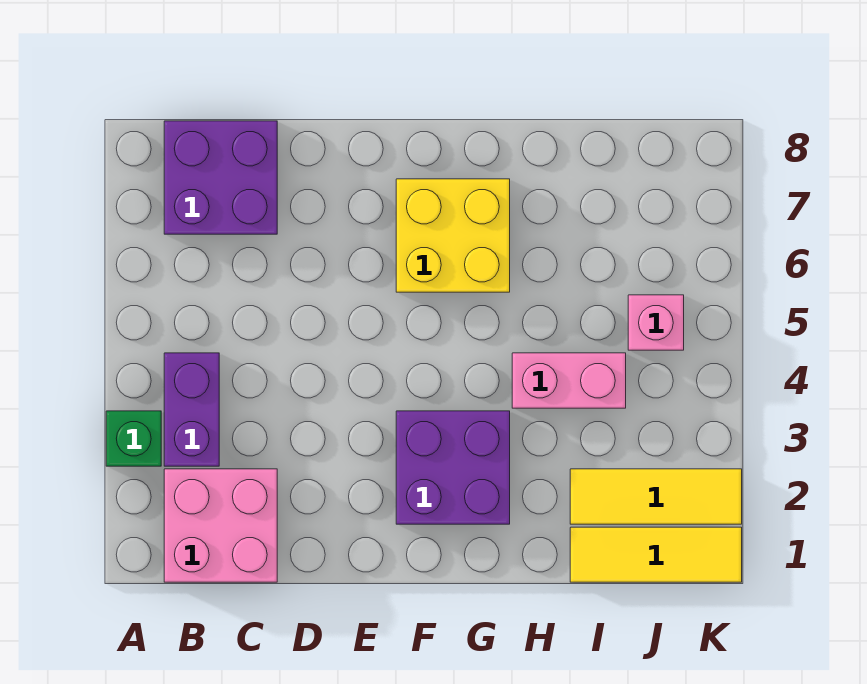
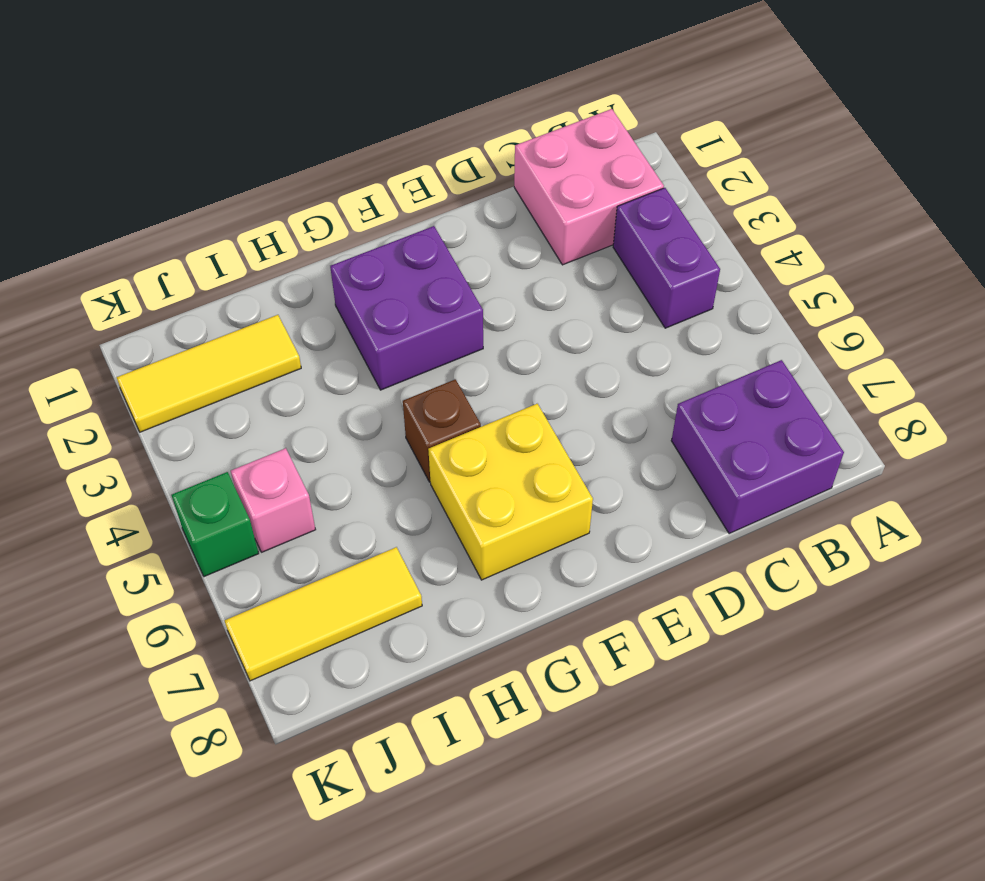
green 1x1 brick [106,411,161,466] -> green 1x1 brick moved to [171,472,259,577]
none -> brown 1x1 brick [403,379,481,482]
pink 1x2 brick [512,353,626,408] -> none
yellow 1x3 tile [570,527,742,582] -> yellow 1x3 tile moved to [225,547,422,681]

